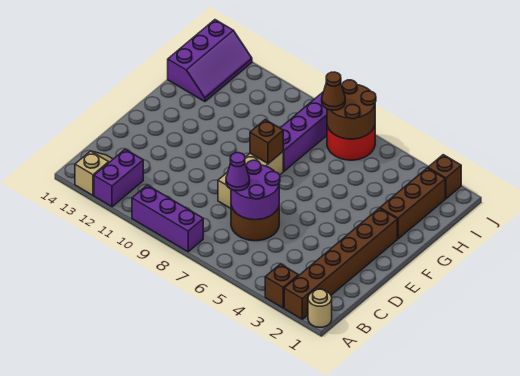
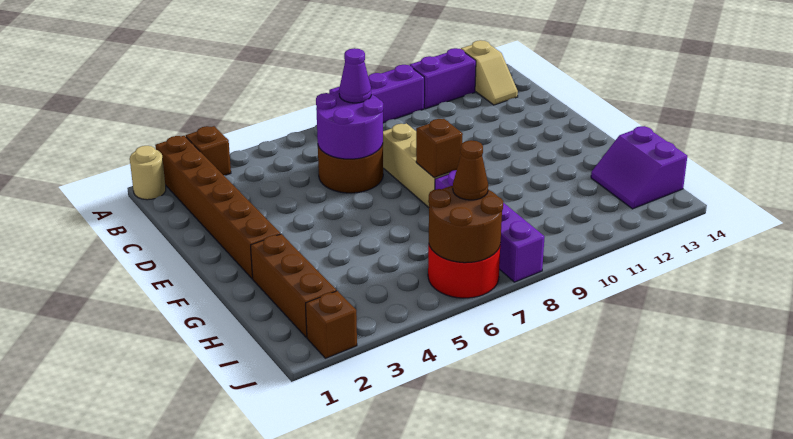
purple 1x2 brick [94,149,143,207] -> purple 1x2 brick turned to [410,48,476,109]
purple 2x3 slope [168,20,252,102] -> purple 2x2 slope [591,126,687,209]

